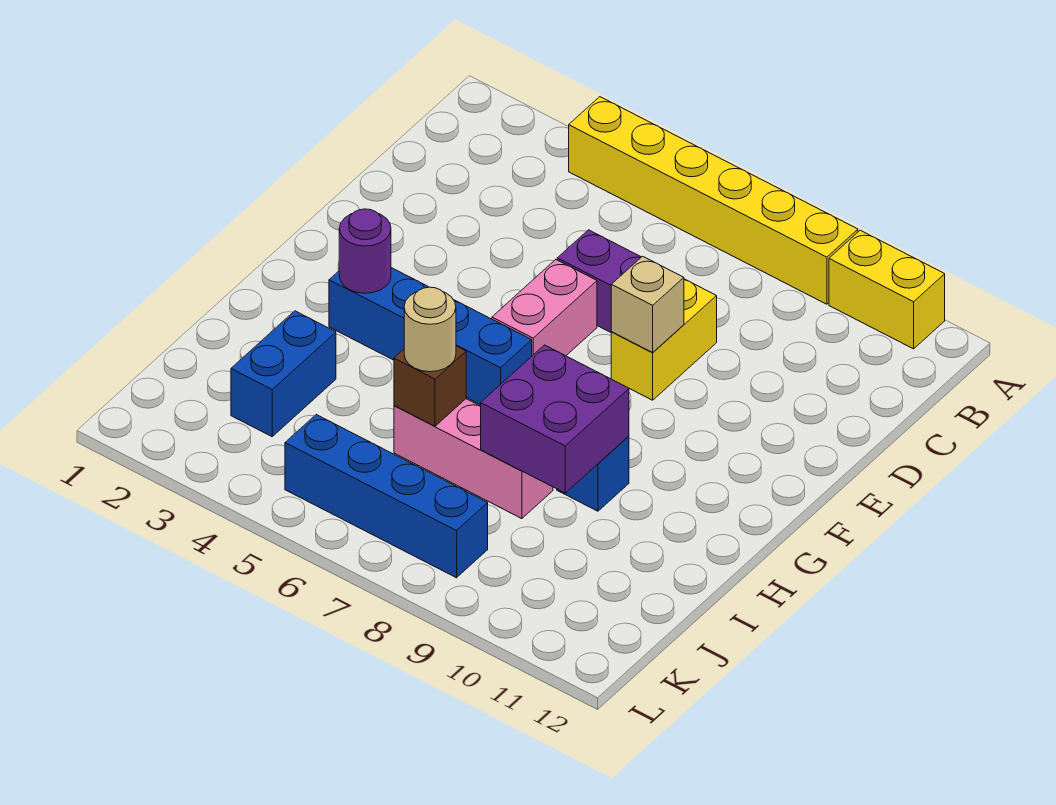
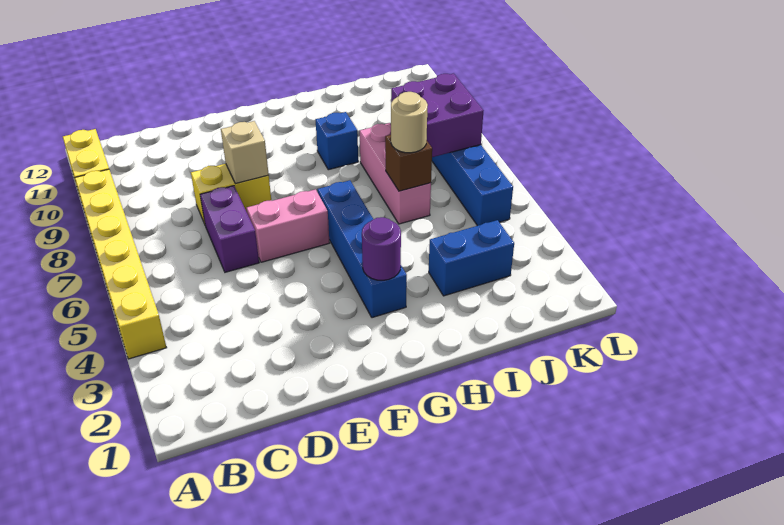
purple 2x2 brick [481,345,629,493] -> purple 2x2 brick moved to [391,73,484,157]

